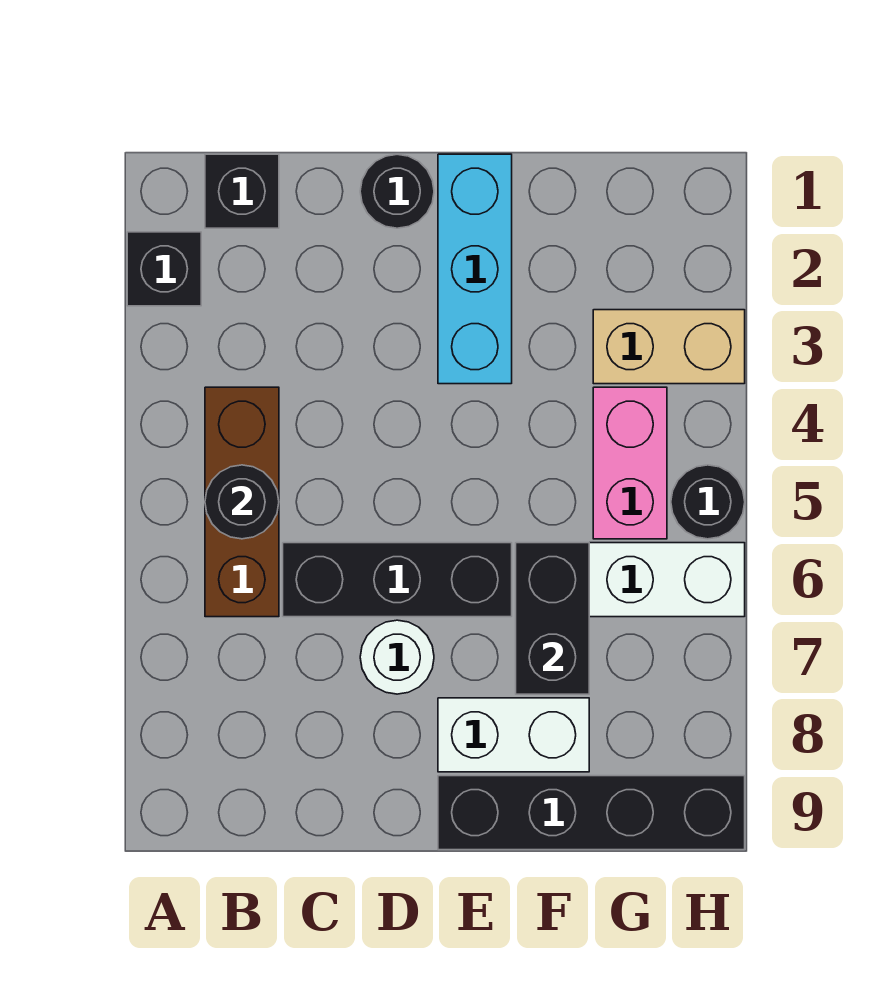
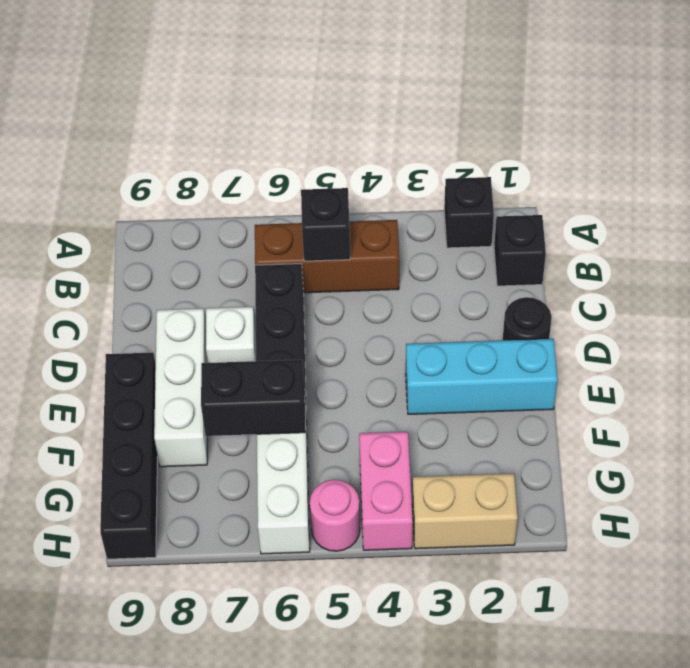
black 1x1 round brick [205,465,279,539] -> black 1x1 brick [301,188,350,261]
white 1x1 round brick [360,620,434,694] -> white 1x1 brick [206,307,256,363]
white 1x2 brick [438,698,589,772] -> white 1x3 brick [154,308,208,467]
tan 1x2 brick [593,310,745,384] -> tan 1x2 brick turned to [412,473,518,549]
pink 1x2 brick [593,387,667,539] -> pink 1x2 brick turned to [359,432,413,550]
black 1x1 round brick [671,465,745,539] -> pink 1x1 round brick [310,480,360,551]

